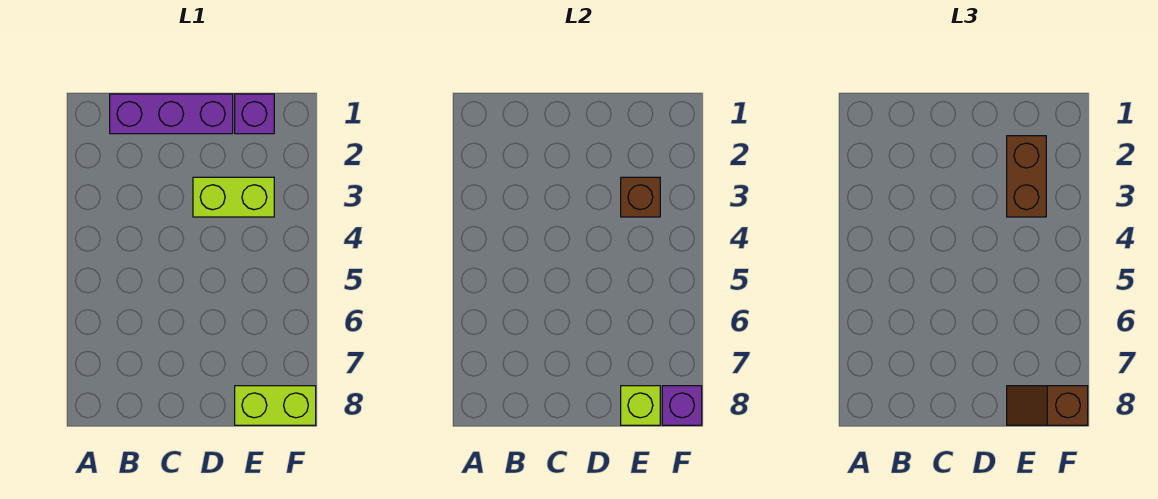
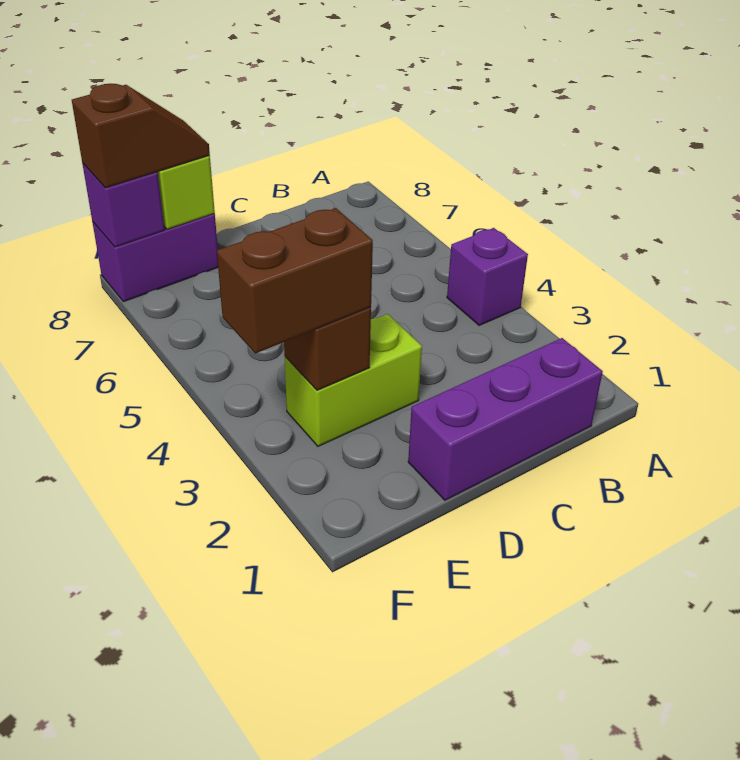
purple 1x1 brick [235,94,274,134] -> purple 1x1 brick moved to [447,228,528,326]
brown 1x2 brick [1007,136,1046,217] -> brown 1x2 brick turned to [217,208,373,353]
lime 1x2 brick [235,386,316,425] -> purple 1x2 brick [92,214,218,302]

